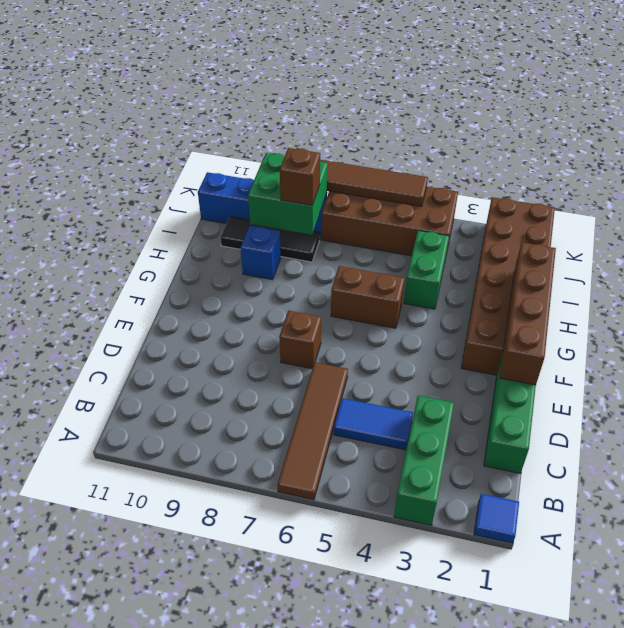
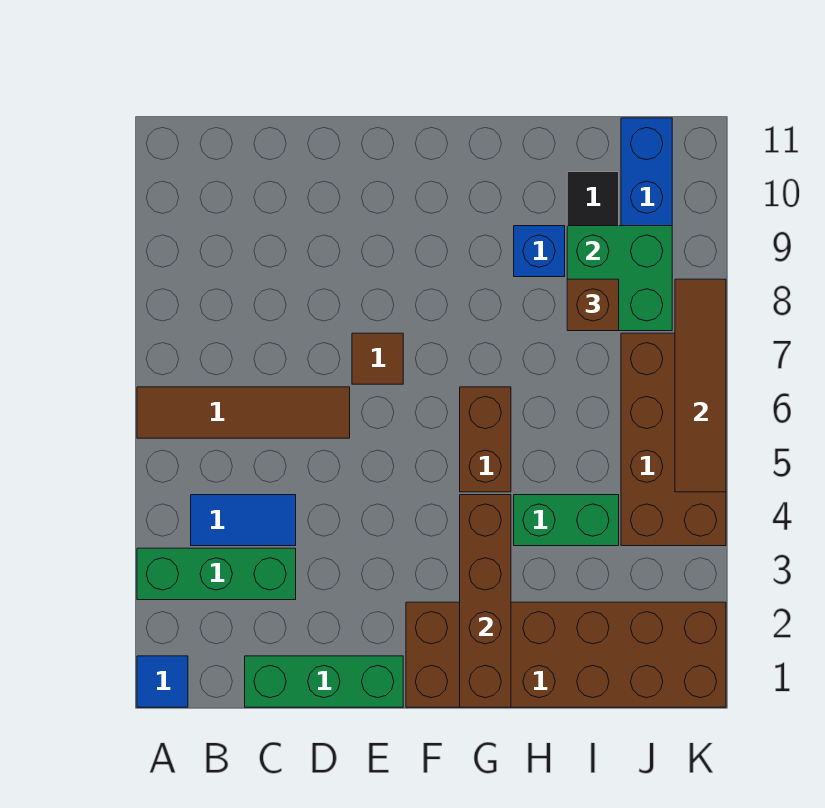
blue 1x2 tile [334,398,413,450] -> blue 1x2 tile turned to [191,495,296,546]
brown 1x4 brick [500,242,556,385] -> brown 1x4 brick turned to [460,495,511,707]
brown 1x1 brick [279,311,321,369] -> brown 1x1 tile [352,333,403,384]

